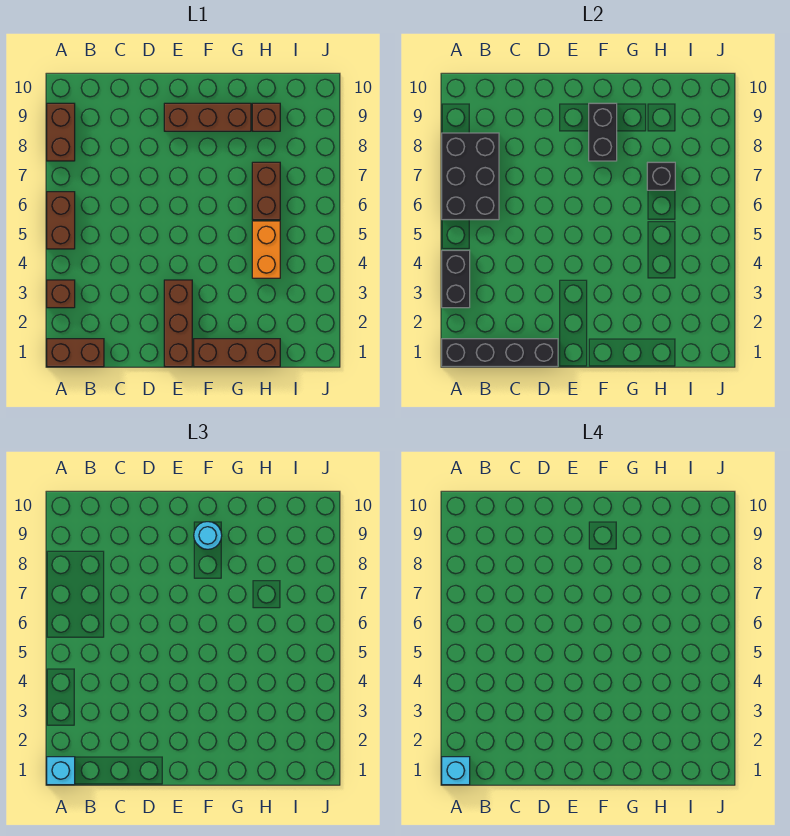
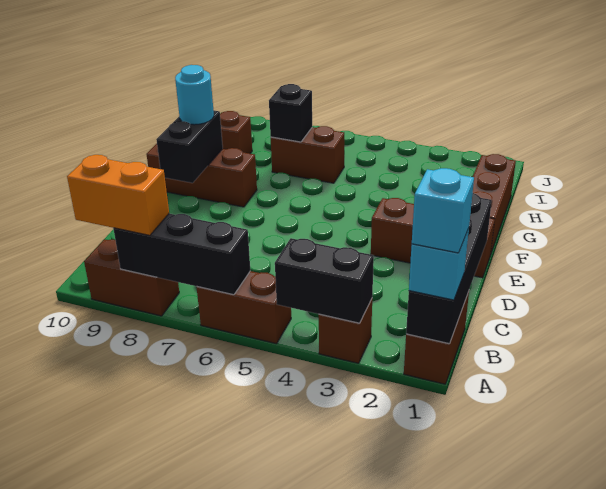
black 2x3 brick [442,133,499,220] -> black 1x3 brick [113,214,250,295]
brown 1x3 brick [164,103,251,131] -> brown 1x3 brick turned to [147,144,257,207]
black 1x2 brick [589,103,617,161] -> black 1x2 brick turned to [156,111,223,183]
orange 1x2 brick [252,221,280,278] -> orange 1x2 brick moved to [67,155,169,235]

